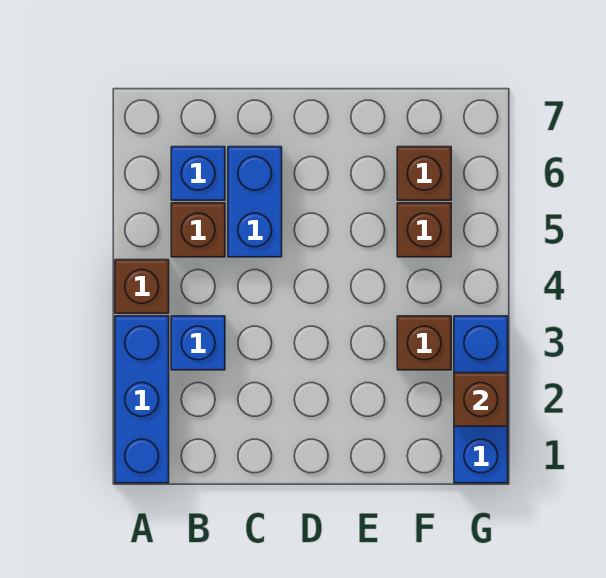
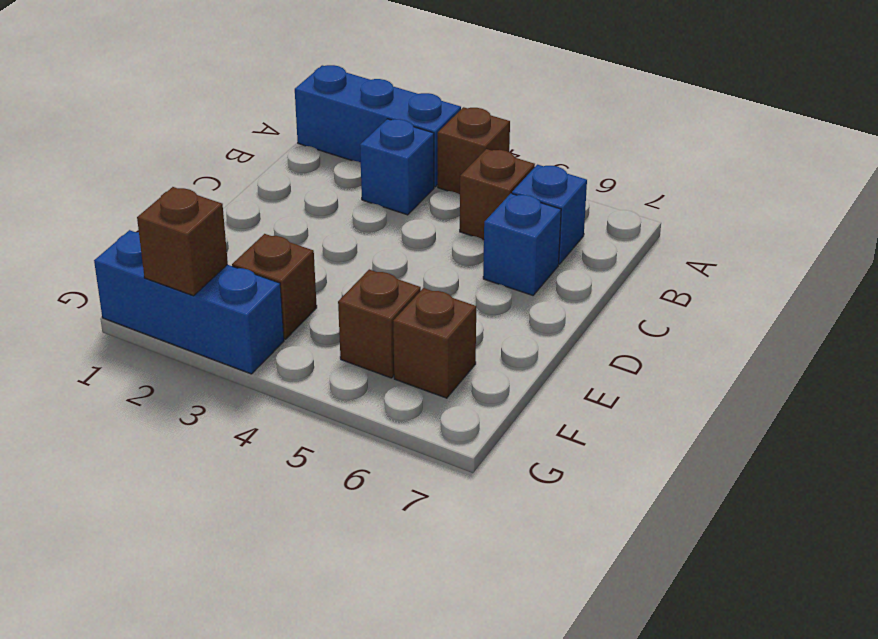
blue 1x2 brick [228,147,282,257] -> blue 1x1 brick [483,194,561,295]

